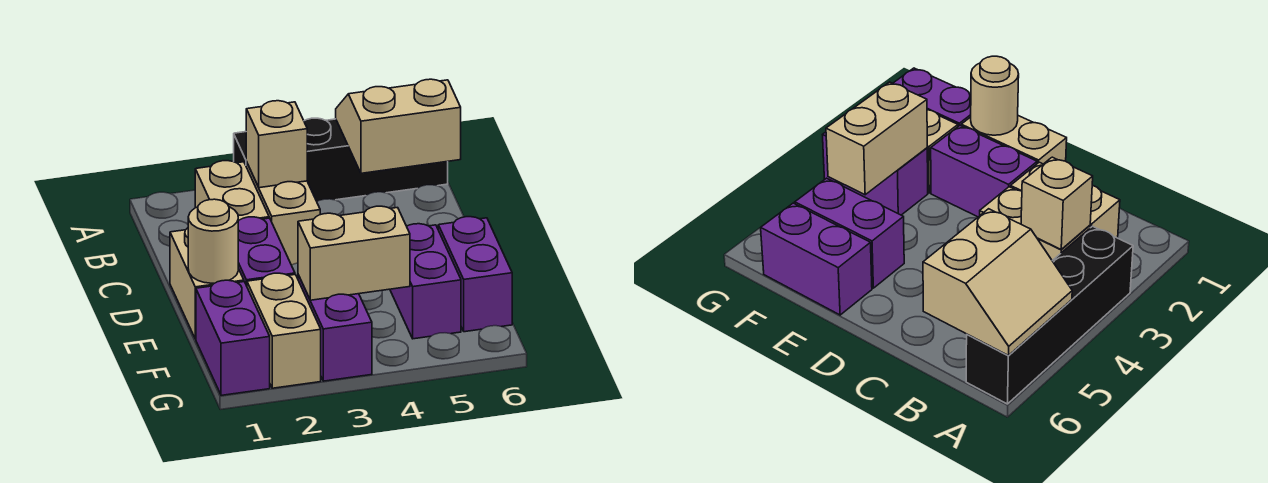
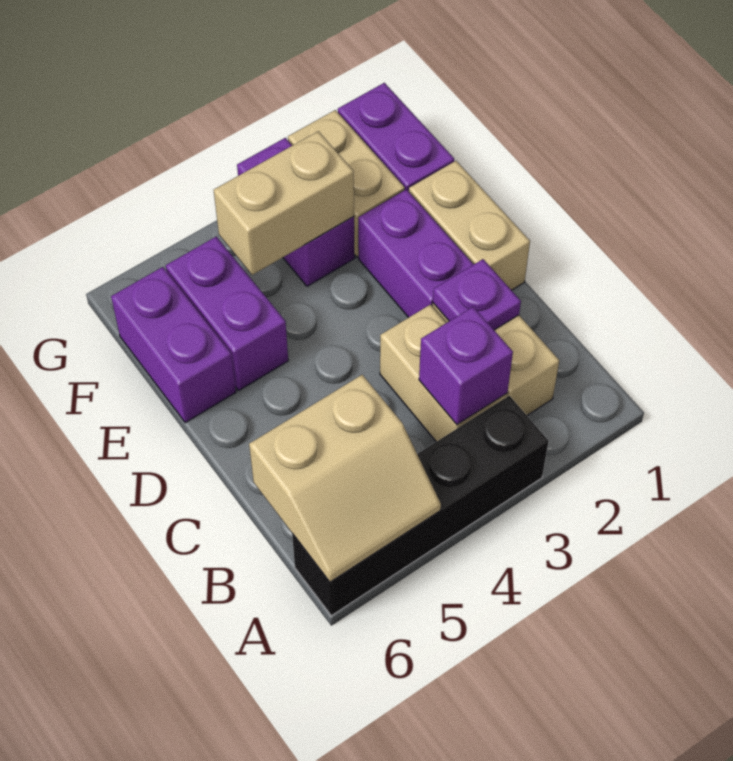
tan 1x1 brick [246,101,307,188] -> purple 1x1 brick [419,307,513,425]
none -> purple 1x1 plate [433,259,521,330]
tan 1x1 round brick [188,199,238,283] -> none

